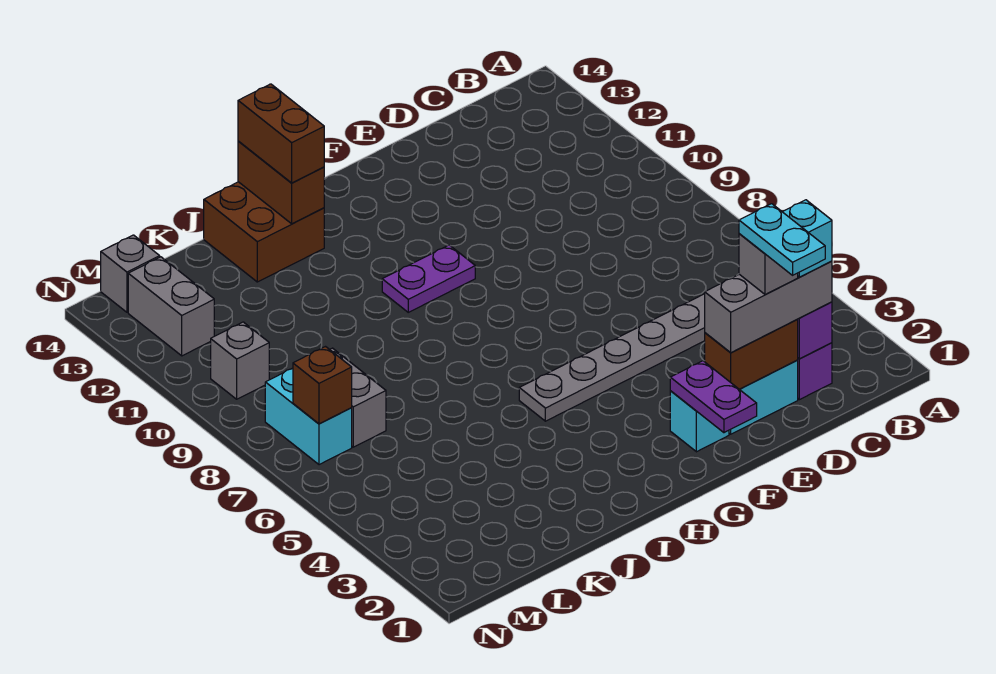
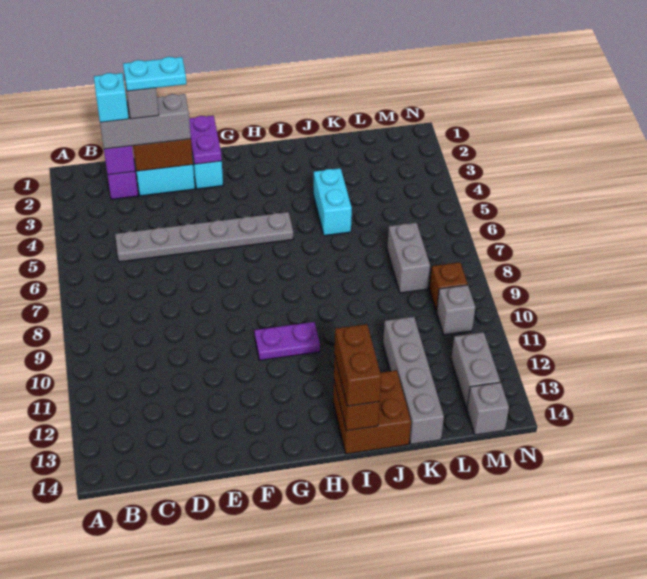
cyan 1x2 plate [739,204,825,275] -> cyan 1x2 plate turned to [123,57,186,91]
none -> grey 1x4 brick [383,317,444,444]
cyan 1x2 brick [265,368,352,465] -> cyan 1x2 brick moved to [314,168,352,236]
brown 1x1 brick [293,347,352,424] -> brown 1x1 brick moved to [430,262,468,311]

